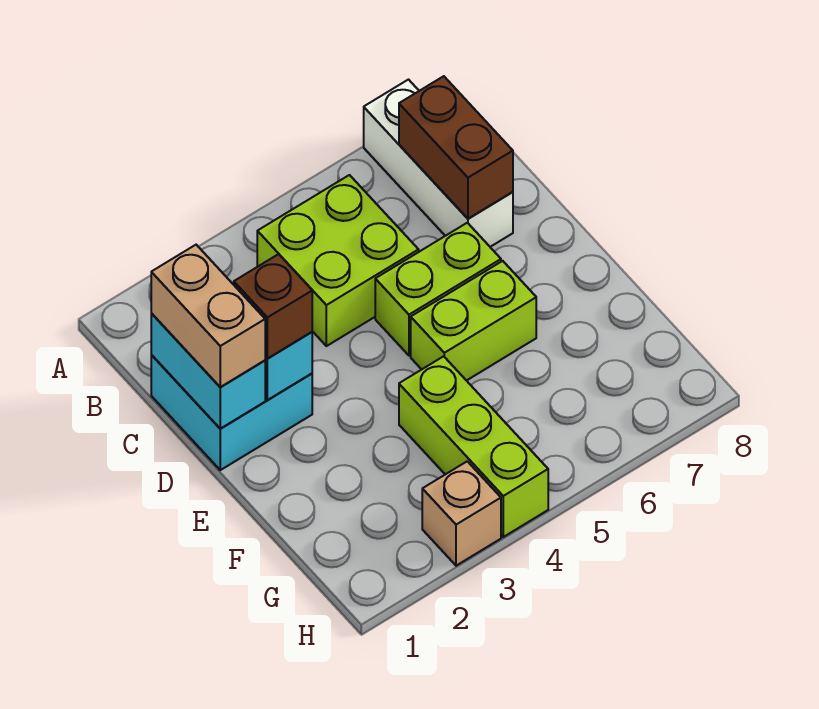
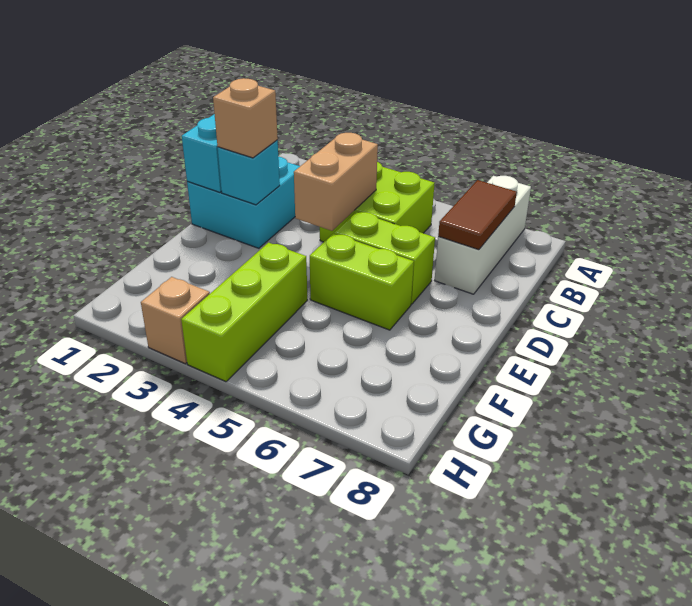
brown 1x2 brick [399,76,513,219] -> brown 1x2 tile [438,180,517,250]
tan 1x2 brick [151,245,265,387] -> tan 1x2 brick moved to [294,133,378,231]
brown 1x1 brick [234,254,312,359] -> tan 1x1 brick [213,78,278,158]

